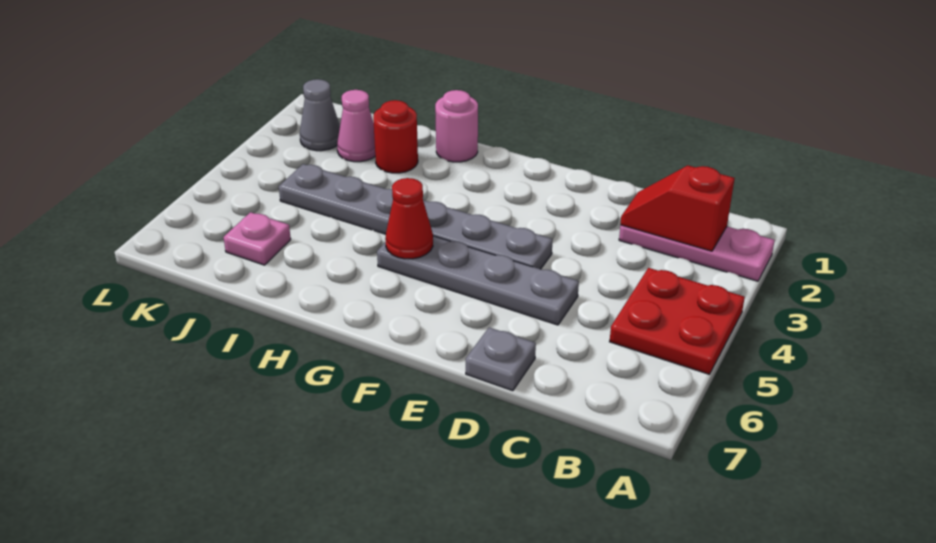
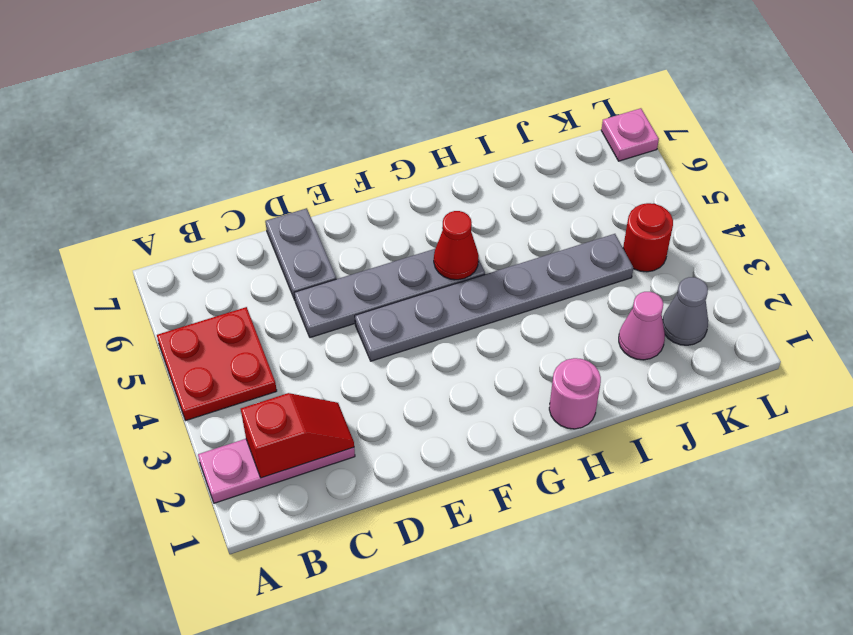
grey 1x1 plate [466,327,536,391] -> grey 1x2 plate [265,208,336,300]
red 1x1 round brick [373,100,418,173] -> red 1x1 round brick moved to [623,203,673,272]
pink 1x1 plate [223,212,291,265] -> pink 1x1 plate moved to [601,108,659,161]

